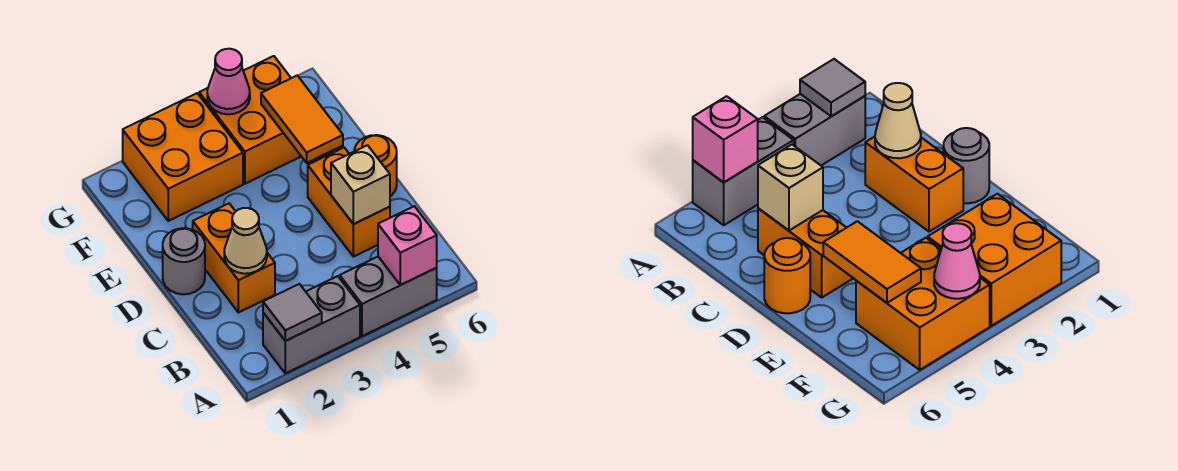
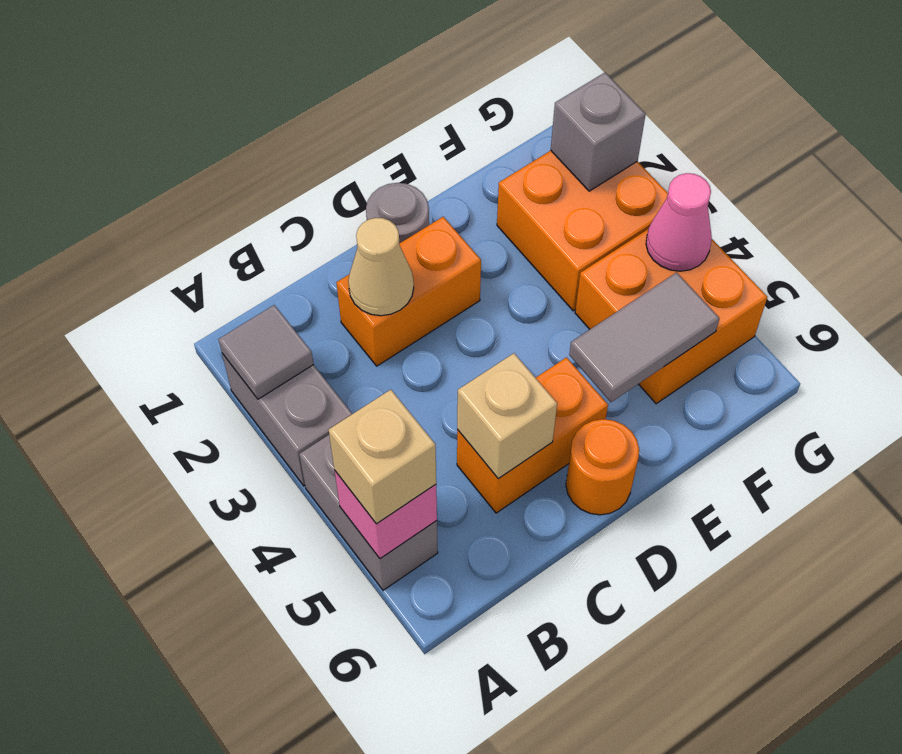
none -> tan 1x1 brick [329,390,436,524]
orange 1x2 tile [261,76,343,163] -> grey 1x2 tile [569,272,719,402]
none -> grey 1x1 brick [551,73,646,191]

